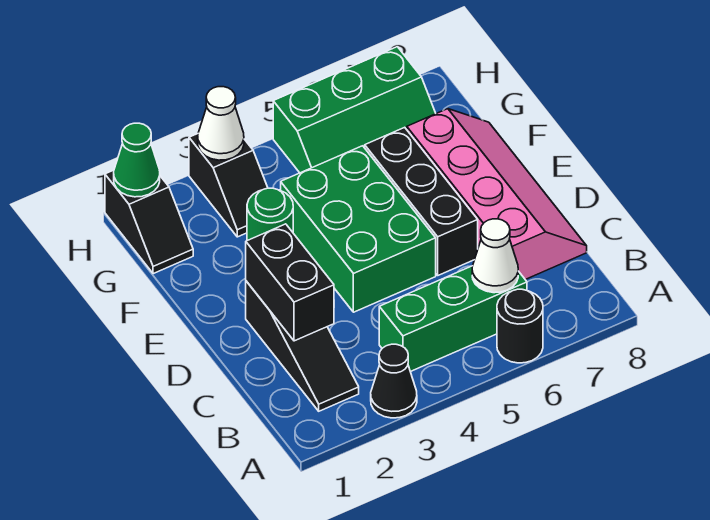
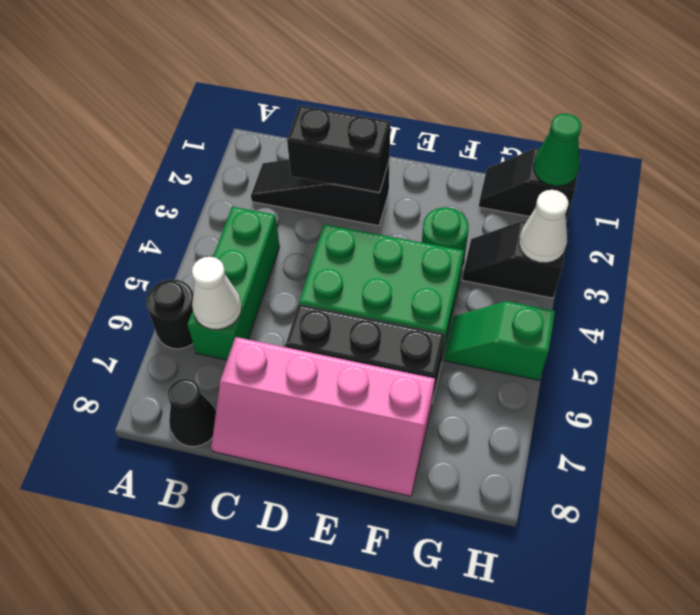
black 1x1 cone [371,344,417,418] -> black 1x1 cone moved to [168,379,216,447]
green 2x3 slope [273,47,436,173] -> green 1x2 slope [444,301,555,380]

